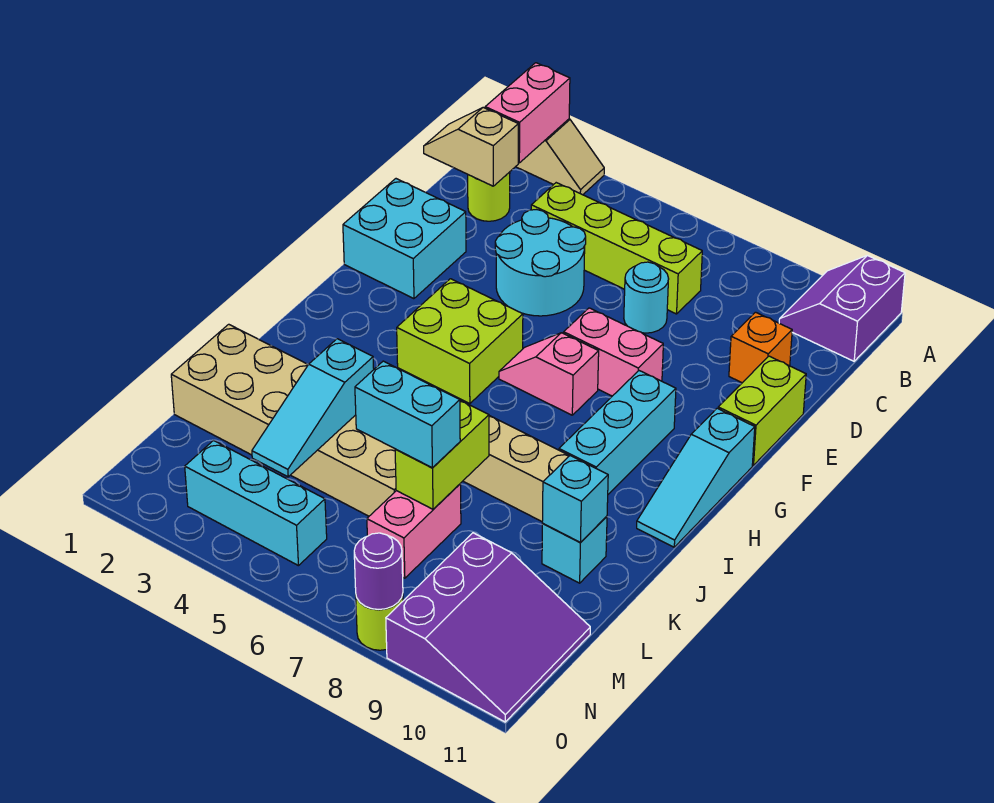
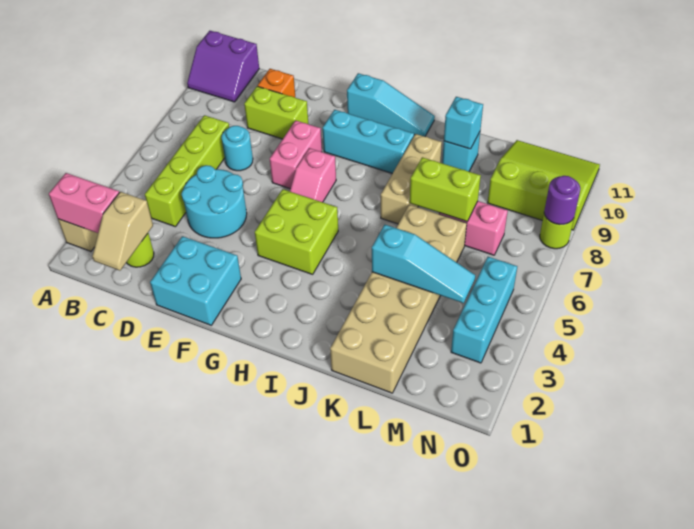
lime 1x2 brick [718,356,806,465] -> lime 1x2 brick moved to [244,86,308,139]
cyan 1x2 brick [355,361,460,468] -> none
purple 3x3 slope [386,533,590,722] -> lime 3x3 slope [487,140,600,230]

